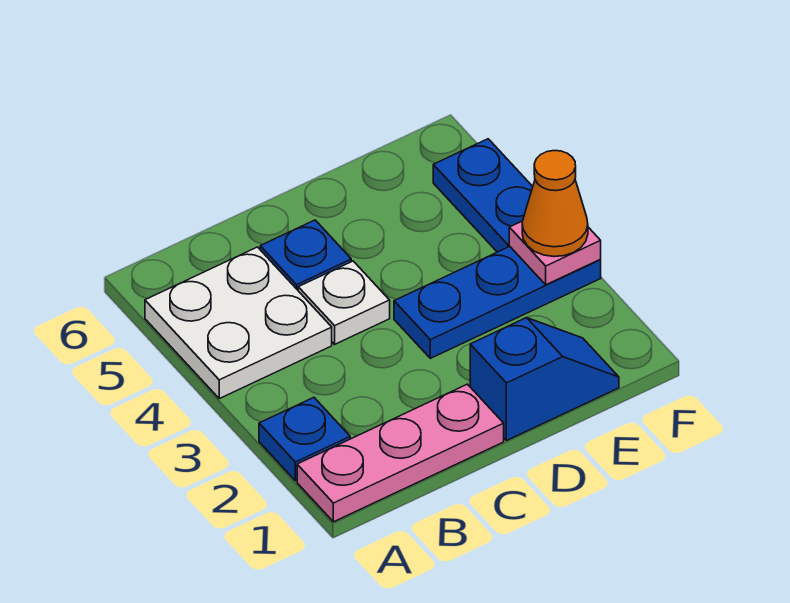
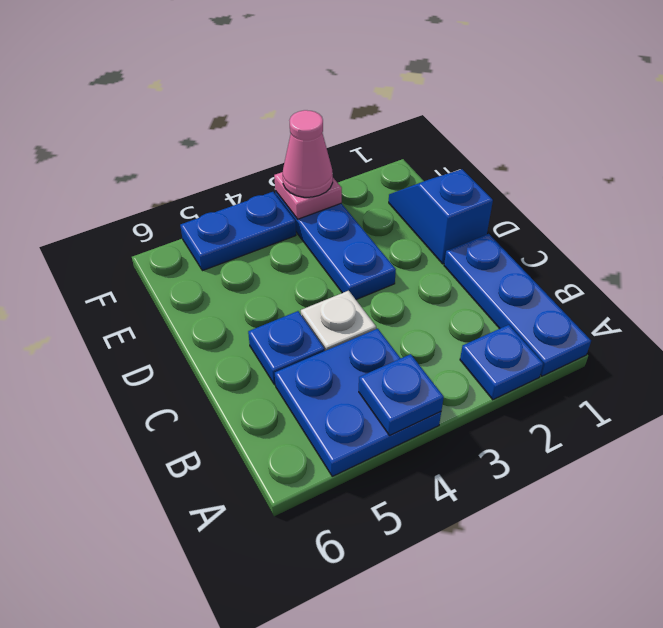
pink 1x3 plate [297,384,504,522] -> blue 1x3 plate [444,234,591,376]
white 2x2 plate [145,247,332,399] -> blue 2x2 plate [275,329,441,476]
none -> blue 1x1 plate [359,354,444,436]
orange 1x1 cone [522,151,588,257] -> pink 1x1 cone [283,110,333,197]

